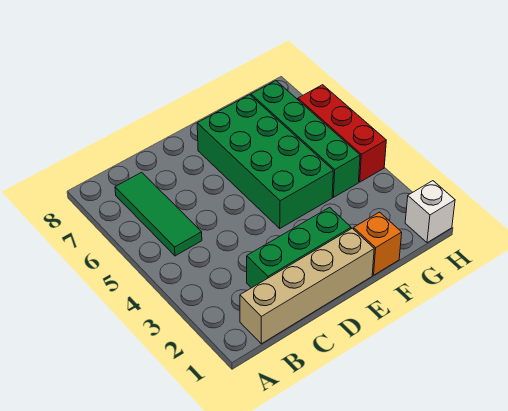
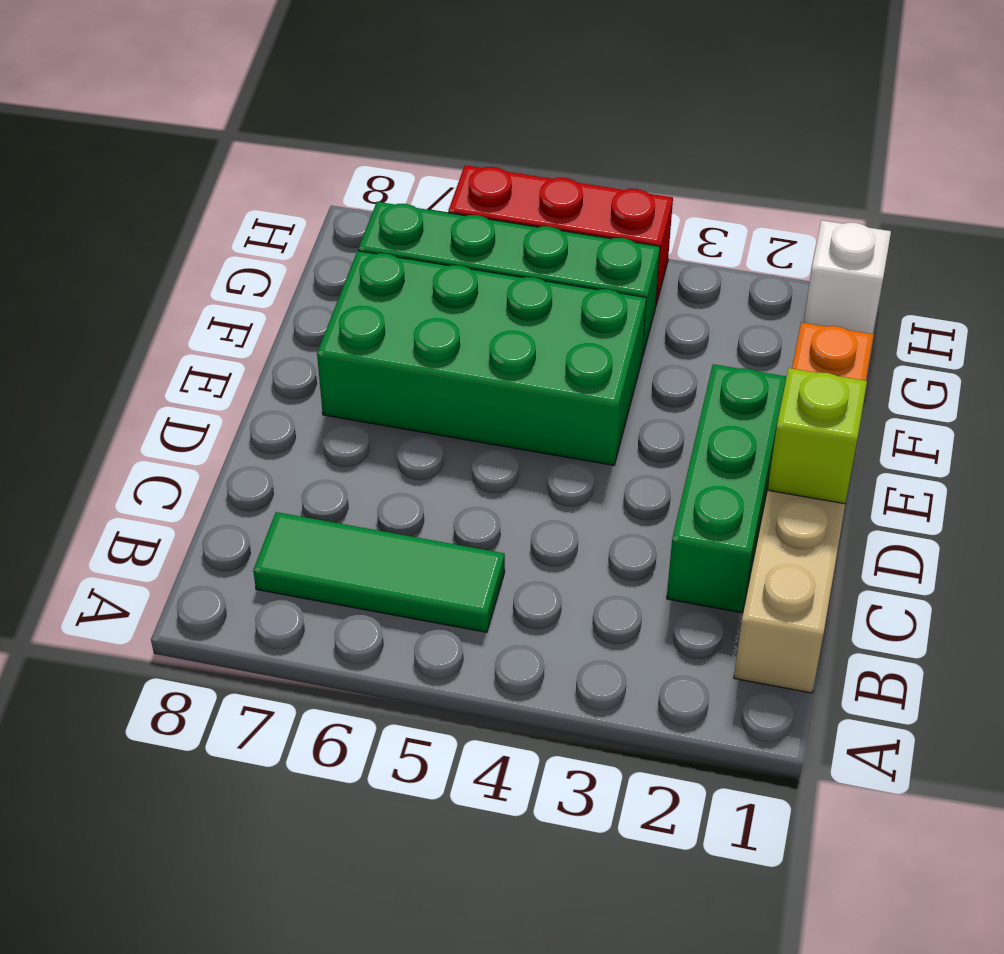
none -> lime 1x1 brick [768,368,867,504]

